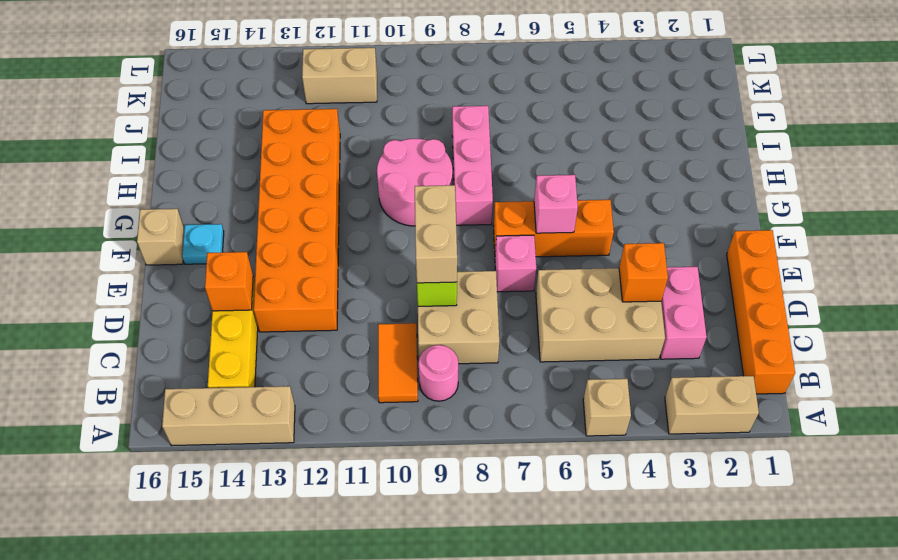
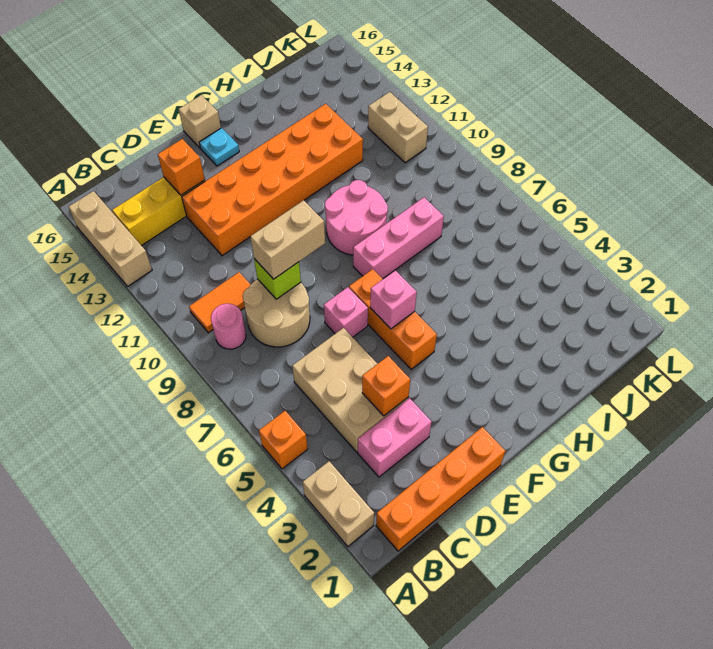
tan 1x1 brick [583,379,631,436] -> orange 1x1 brick [259,411,307,469]
tan 2x2 brick [418,271,499,364] -> tan 2x2 round brick [243,279,310,347]

